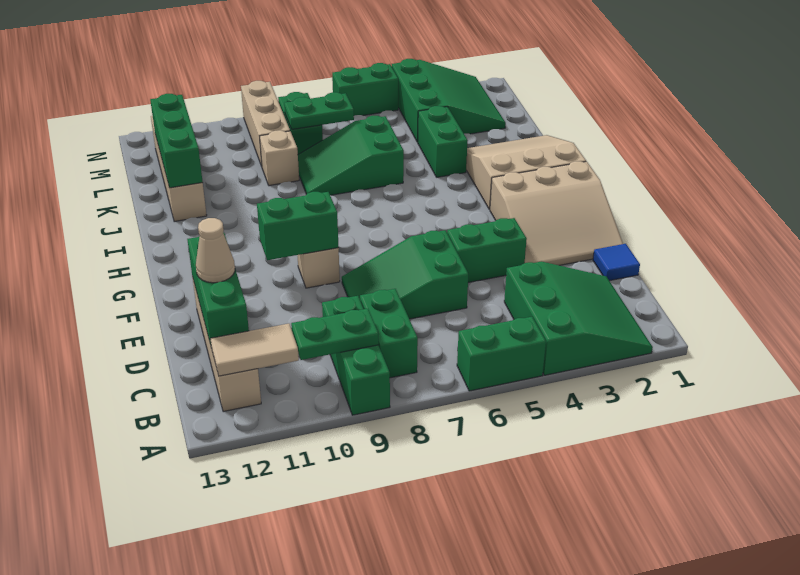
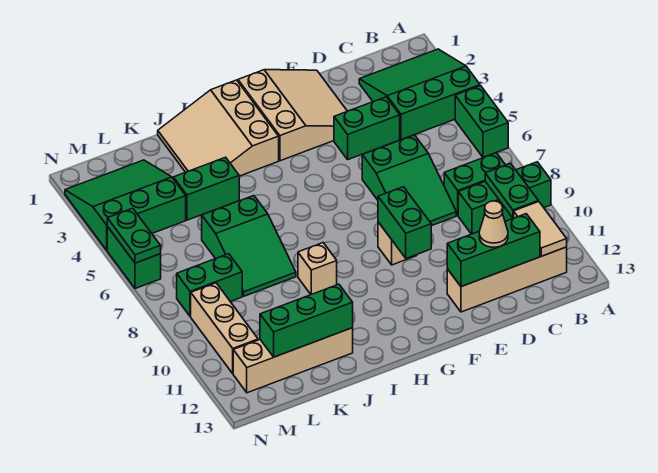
blue 1x1 tile [593,244,640,281] -> none
green 1x2 brick [447,218,527,283] -> green 1x2 brick turned to [334,97,400,159]
tan 1x1 brick [260,130,299,186] -> tan 1x1 brick moved to [298,243,337,294]
green 1x2 plate [284,92,354,129] -> green 1x2 plate moved to [107,208,161,263]
tan 1x3 brick [241,81,290,166] -> tan 1x3 brick turned to [191,283,258,373]

